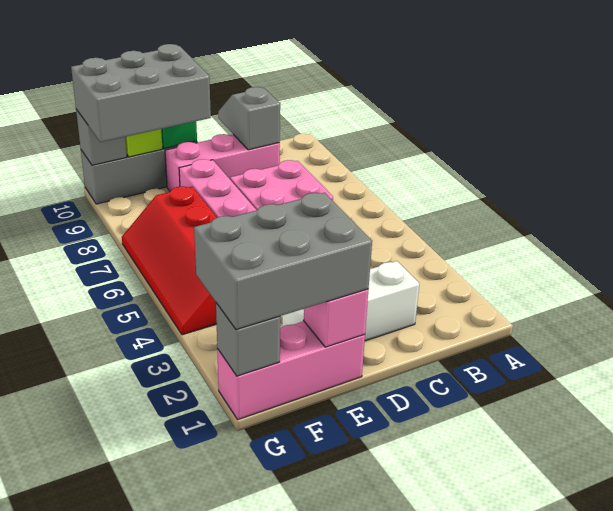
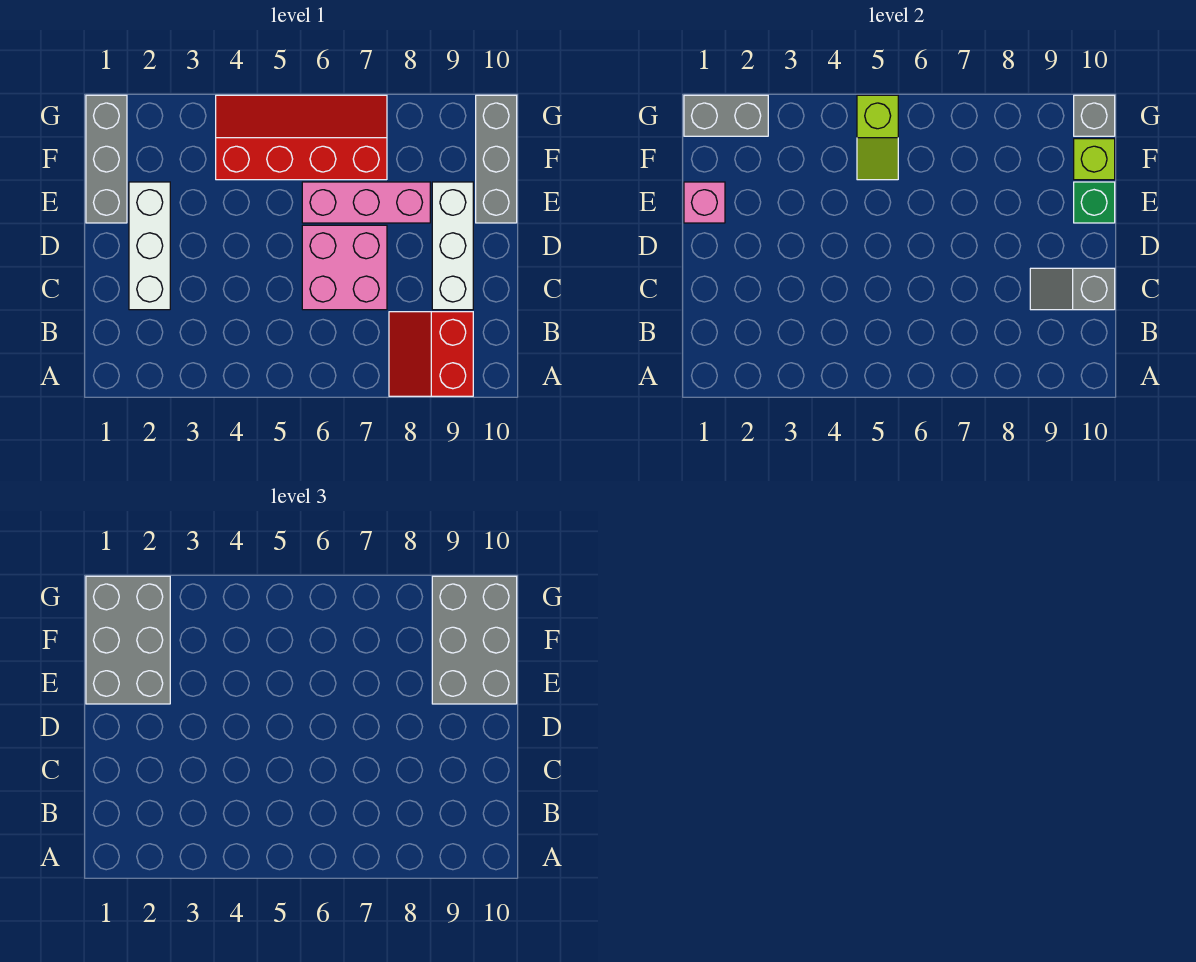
none -> red 2x2 slope [389,312,473,396]
pink 1x3 brick [165,134,280,191] -> white 1x3 brick [432,182,473,310]
grey 1x2 slope [218,87,280,150] -> grey 1x2 slope turned to [1030,268,1115,310]
pink 1x3 brick [217,321,365,419] -> grey 1x3 brick [86,95,127,223]
none -> lime 1x2 slope [857,95,898,180]
grey 1x1 brick [216,303,280,376] -> grey 1x2 brick [684,95,768,136]

